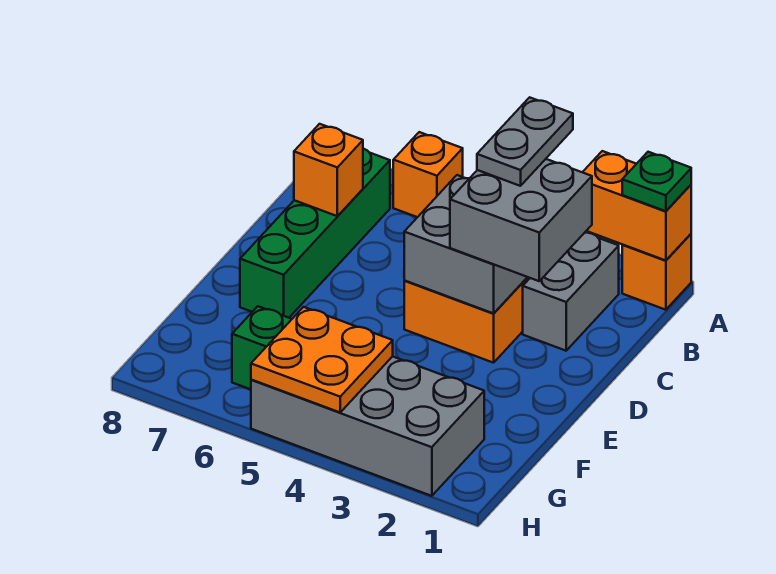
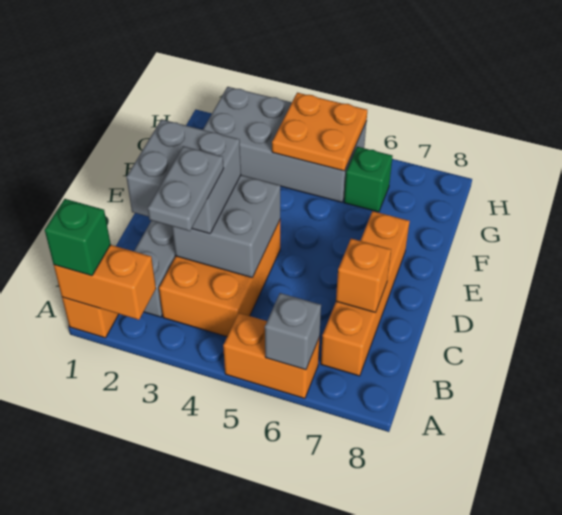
green 1x1 plate [622,152,691,211] -> green 1x1 brick [45,199,111,276]
orange 1x1 brick [393,132,463,217] -> orange 1x2 brick [223,313,320,398]
none -> grey 1x1 brick [265,293,321,370]
green 1x4 brick [240,148,390,318] -> orange 1x4 brick [321,211,410,376]

